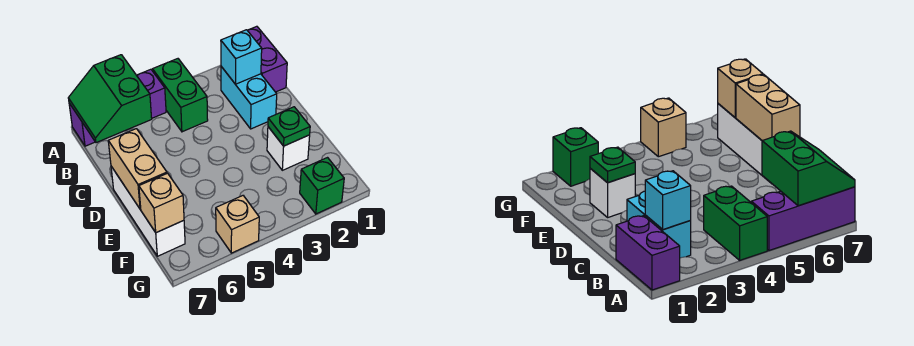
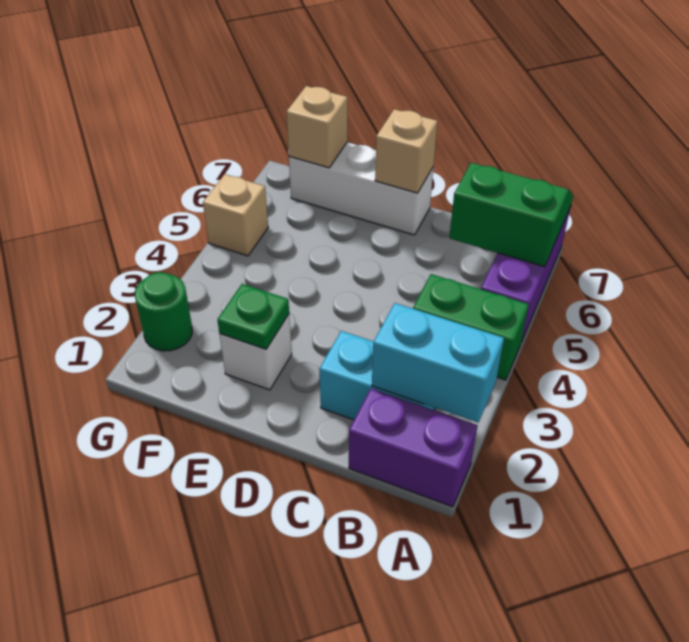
cyan 1x1 brick [221,30,262,84] -> cyan 1x2 brick [372,303,504,422]
tan 1x2 brick [108,129,167,209] -> tan 1x1 brick [375,109,437,193]
green 1x1 brick [300,158,344,214] -> green 1x1 round brick [135,272,192,351]

